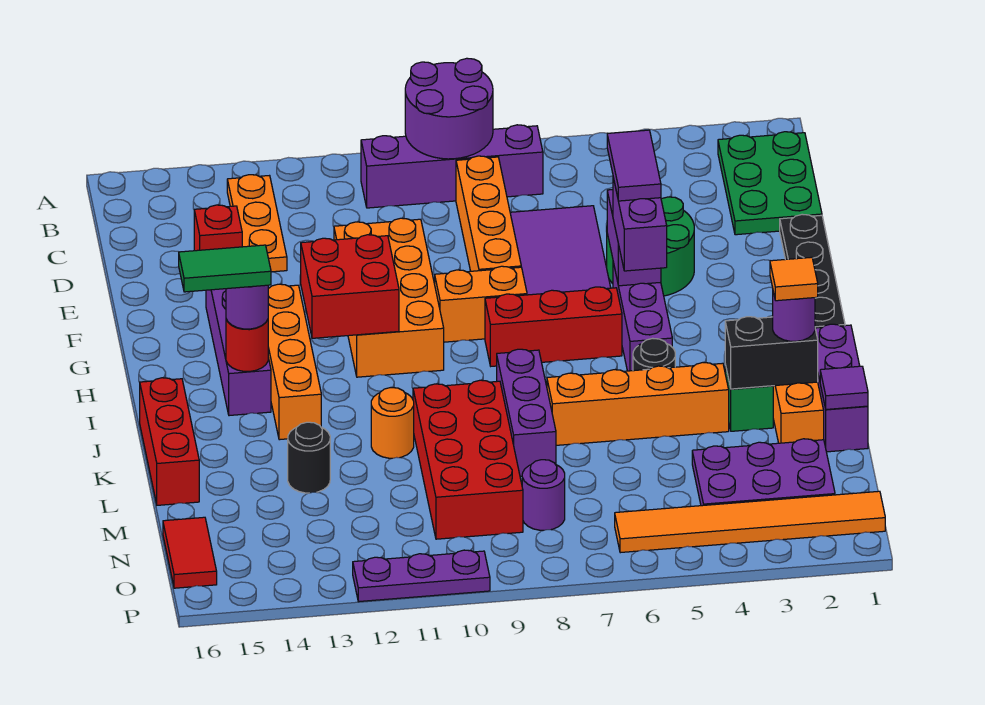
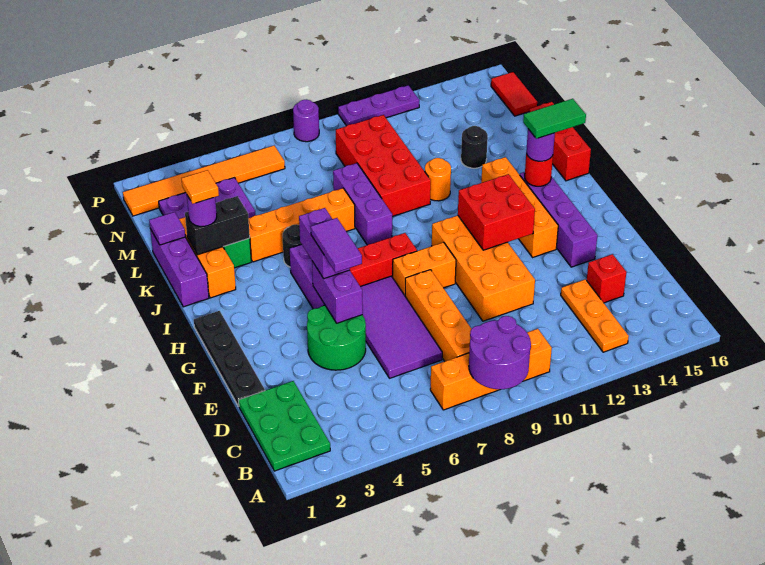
purple 1x4 brick [361,125,543,208] -> orange 1x4 brick [430,329,552,410]
purple 1x1 round brick [522,460,565,530] -> purple 1x1 round brick moved to [293,100,319,142]

